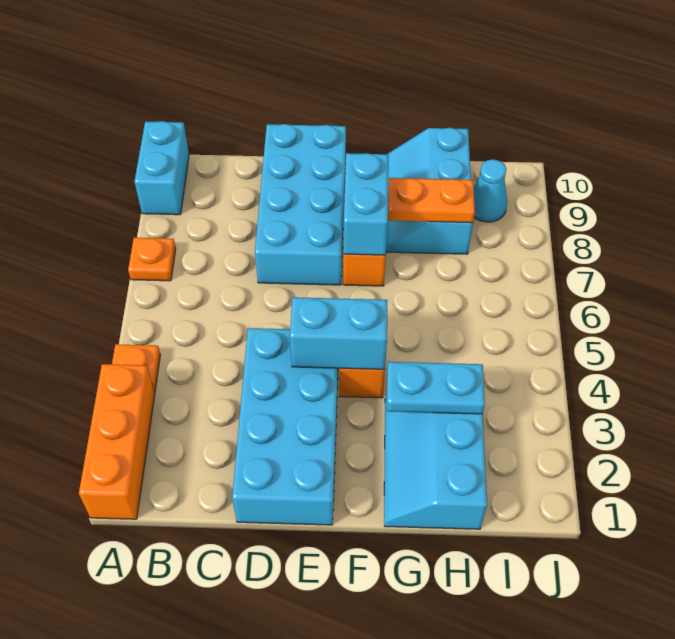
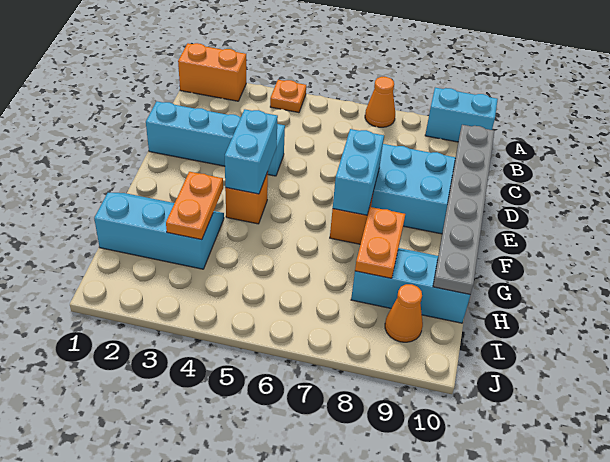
orange 1x3 brick [79,364,155,519] -> orange 1x2 brick [178,43,246,101]
orange 1x1 plate [128,238,176,281] -> orange 1x1 cone [365,77,395,127]
none -> grey 1x6 plate [433,125,494,295]
cyan 2x4 brick [232,328,338,525] -> cyan 1x4 brick [146,101,285,176]
cyan 1x2 brick [343,153,388,255] -> cyan 1x2 brick turned to [333,129,384,215]
cyan 1x2 plate [387,362,485,414] -> orange 1x2 plate [166,172,223,240]
cyan 1x1 cone [474,159,507,222] -> orange 1x1 cone [385,284,423,342]

